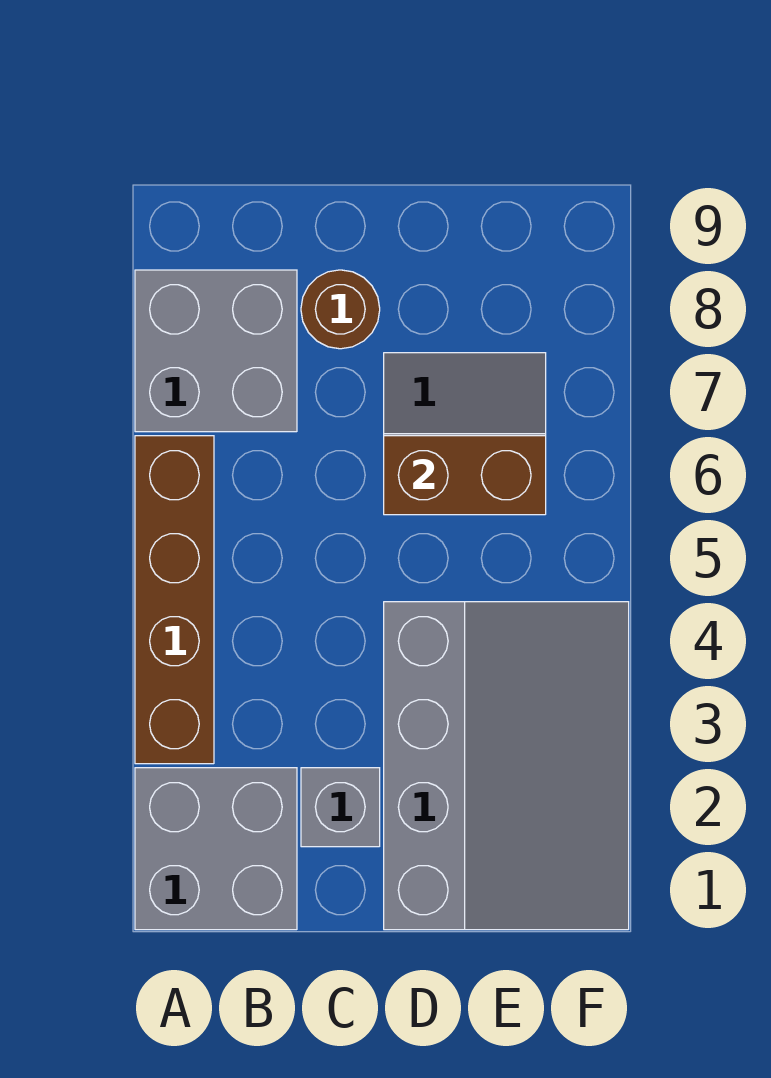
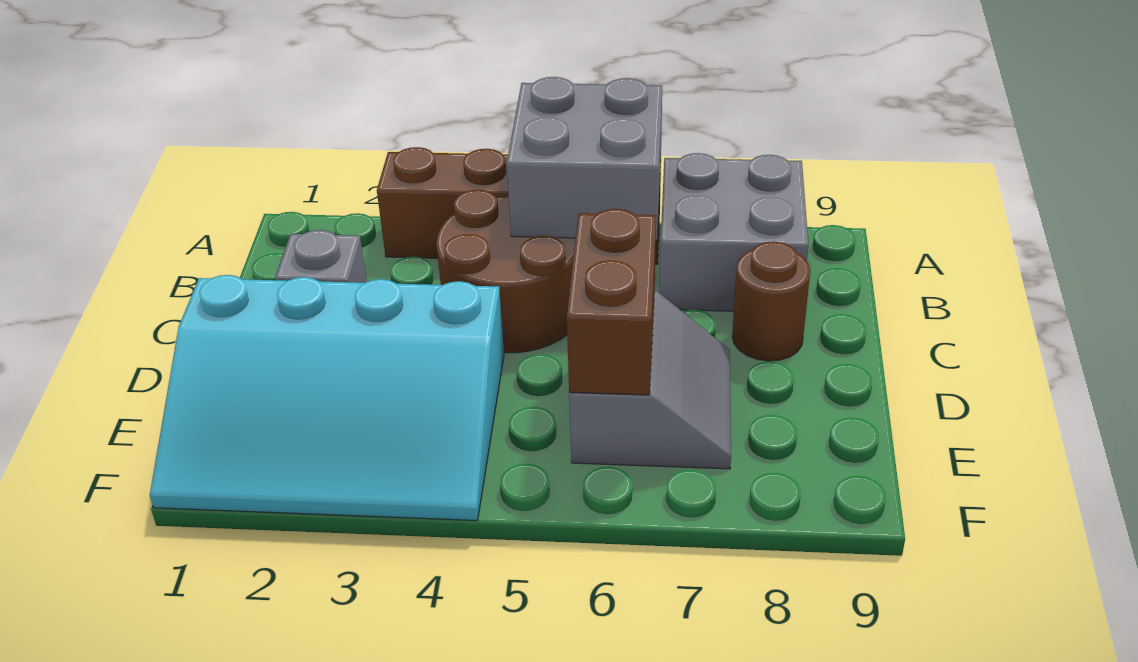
grey 2x2 brick [135,768,297,930] -> grey 2x2 brick moved to [507,77,662,240]
none -> brown 2x2 round brick [436,190,576,353]
grey 3x4 slope [384,602,629,930] -> cyan 3x4 slope [150,275,504,520]

